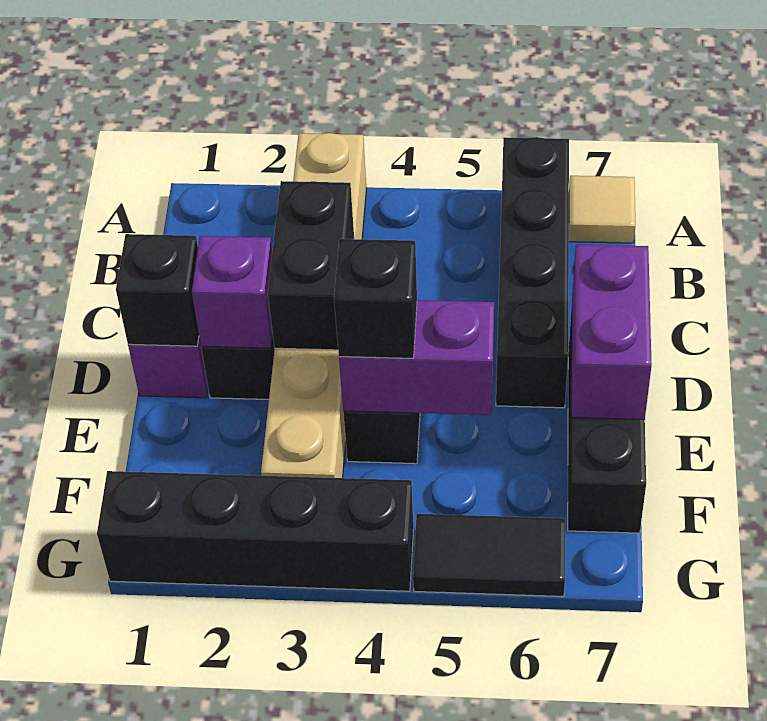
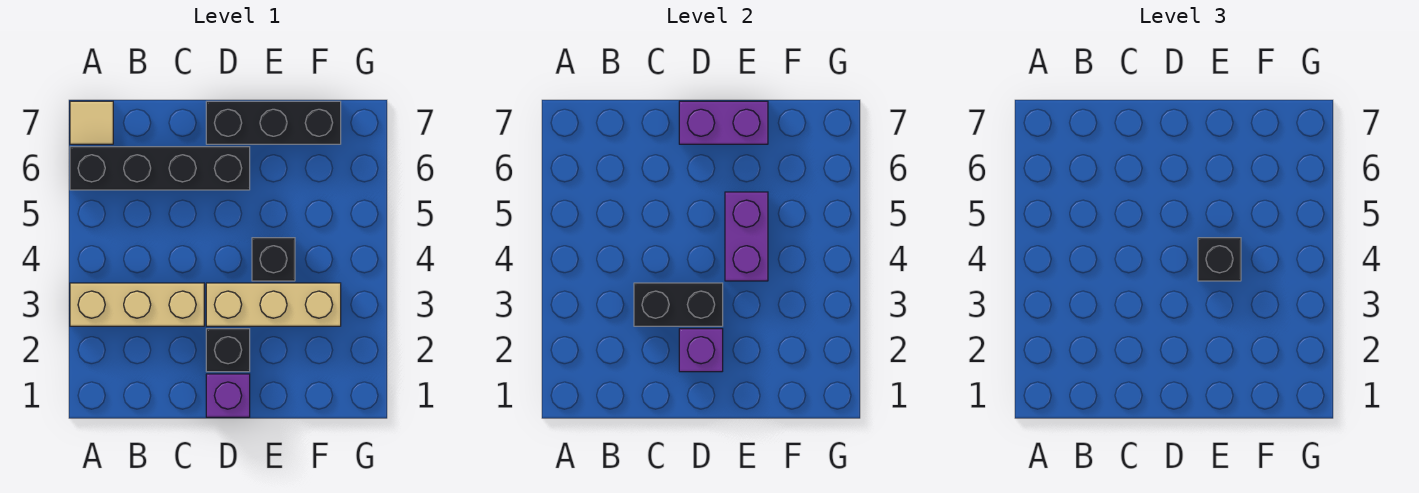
black 1x1 brick [116,234,199,346] -> none
black 1x4 brick [97,471,413,591] -> none
black 1x2 tile [413,514,565,596] -> none

